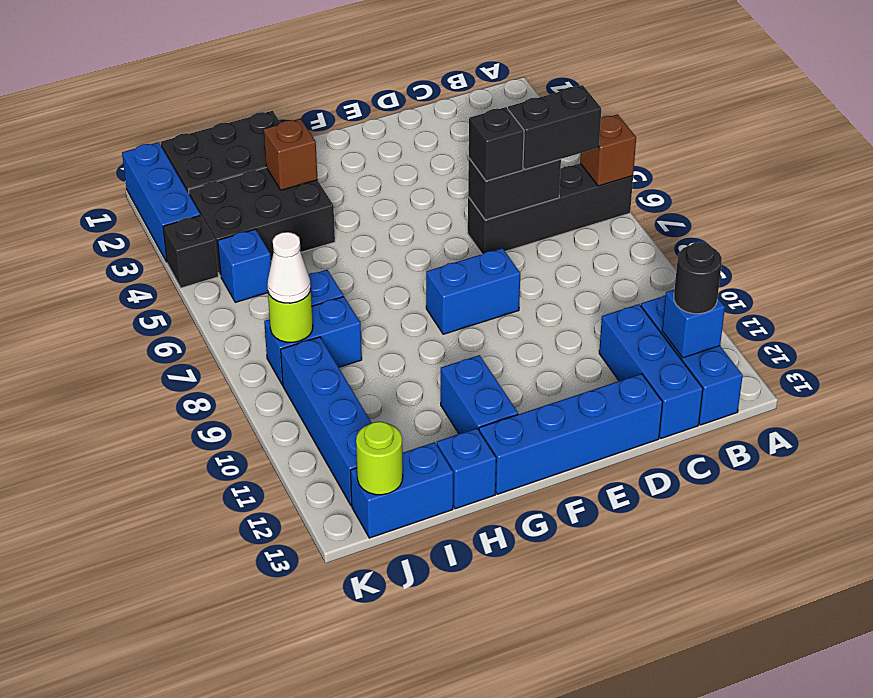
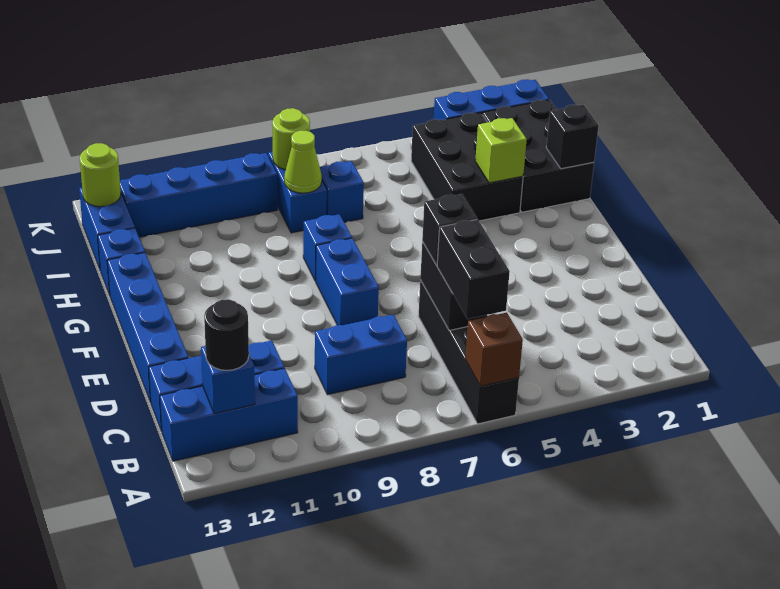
blue 1x2 brick [441,355,518,434] -> blue 1x2 brick moved to [315,315,407,395]
brown 1x1 brick [264,119,318,190] -> lime 1x1 brick [475,118,527,183]
none -> lime 1x1 cone [284,131,322,193]
blue 1x1 brick [218,229,271,302] -> blue 1x1 brick moved to [303,214,352,281]
white 1x1 cone [267,232,311,303] -> none
black 1x1 brick [163,215,218,288] -> black 1x1 brick moved to [546,105,599,169]

